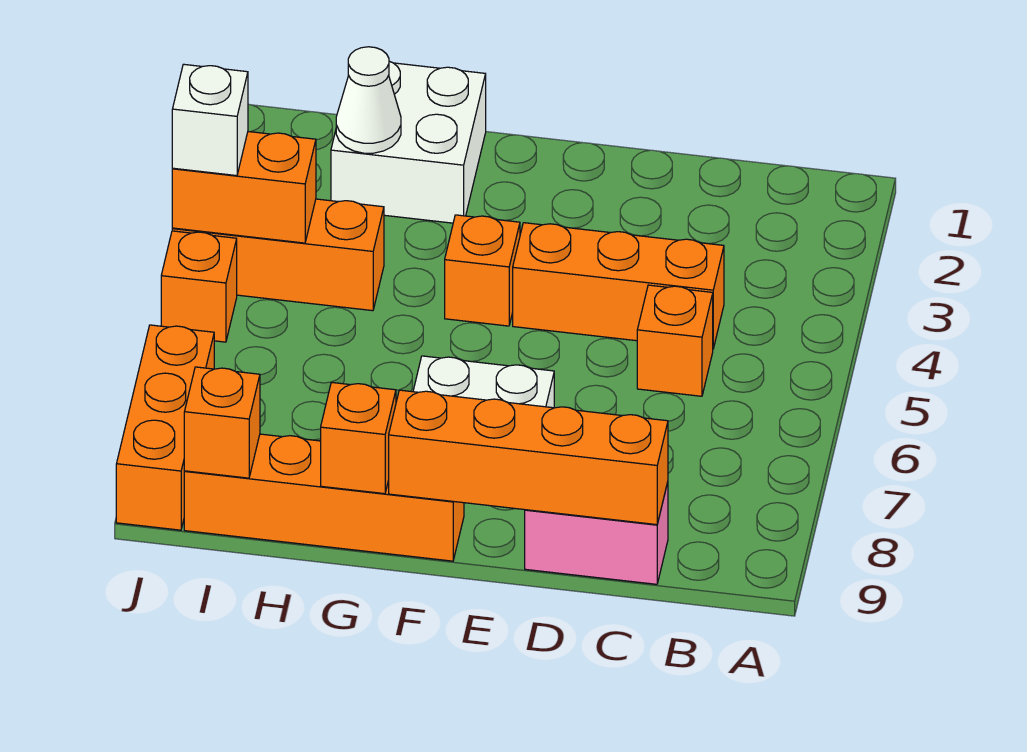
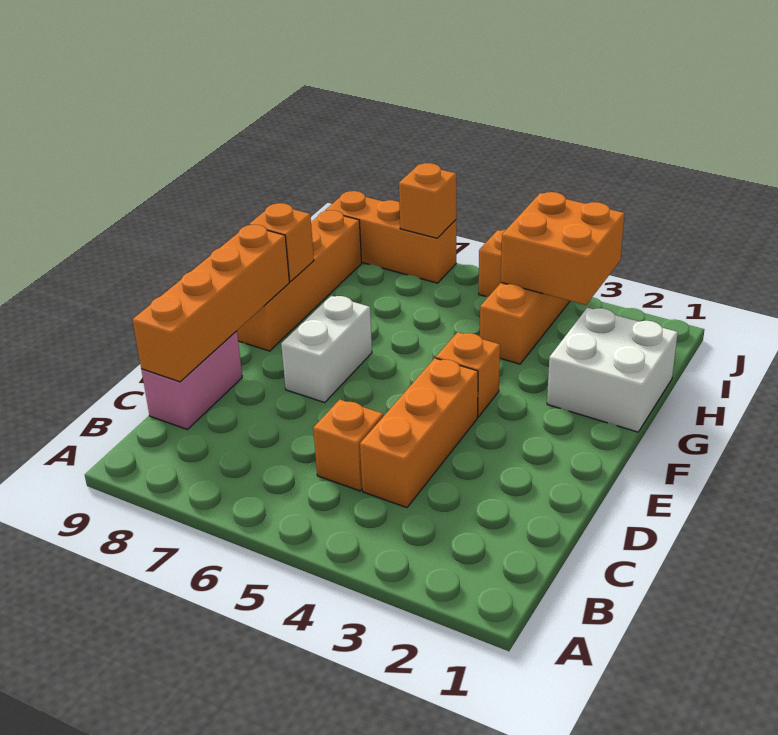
white 1x1 cone [336,47,401,153] -> none
orange 1x2 brick [172,132,316,243] -> orange 2x2 brick [501,192,625,305]
orange 1x1 brick [184,367,260,478] -> orange 1x1 brick moved to [399,163,456,238]
white 1x1 brick [172,64,248,176] -> none

